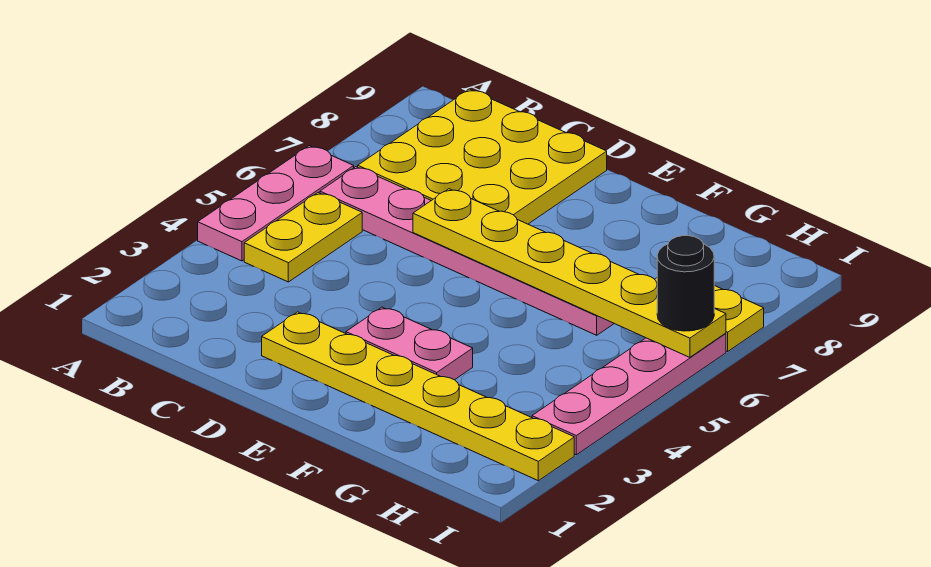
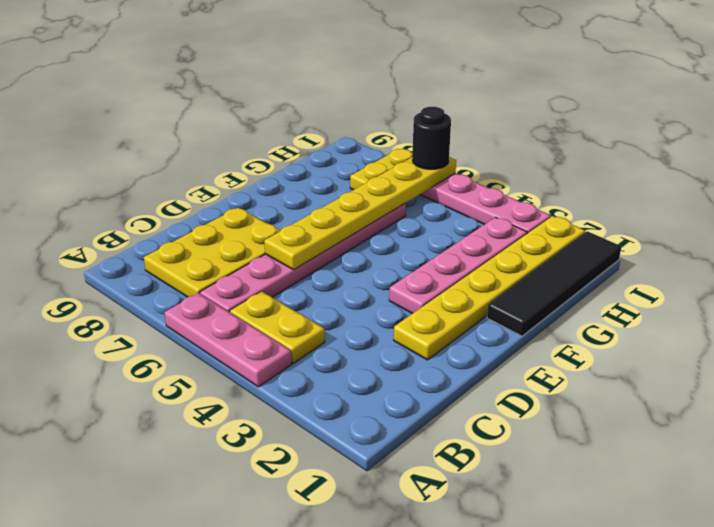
yellow 3x3 plate [358,89,607,224] -> yellow 2x3 plate [144,208,281,297]
pink 1x2 plate [346,307,473,380] -> pink 1x4 plate [389,217,527,314]
none -> black 1x4 tile [487,231,621,336]

